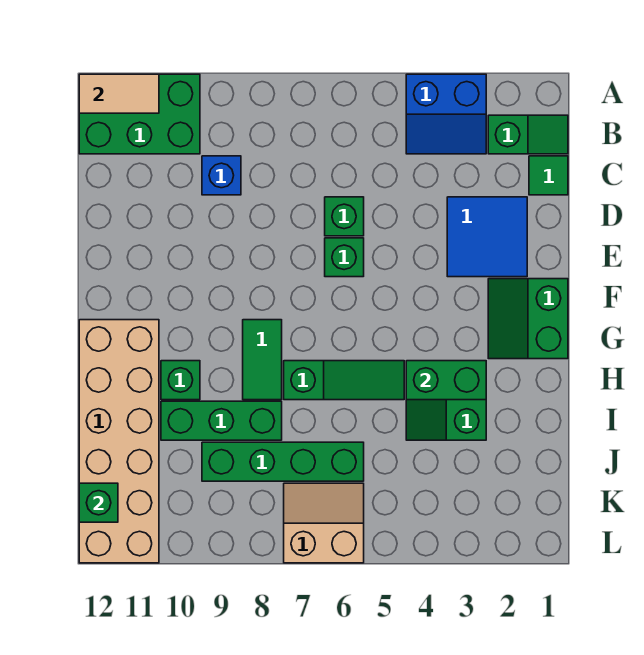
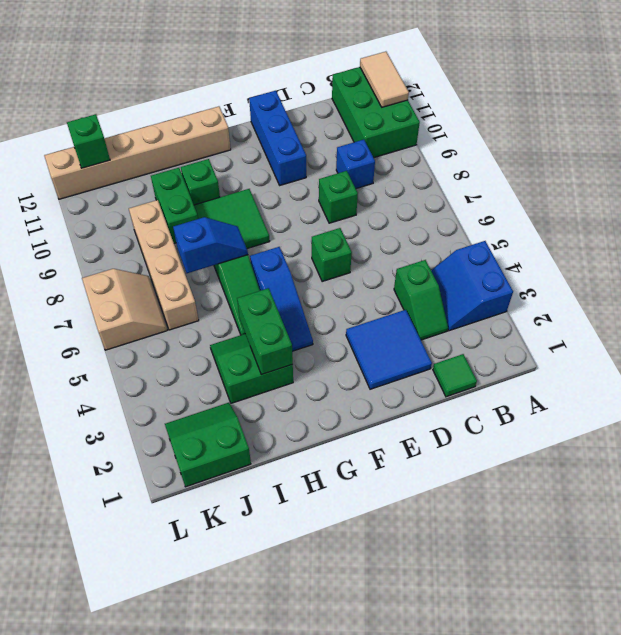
green 1x2 slope [488,115,568,154] -> green 1x2 slope moved to [394,260,448,340]
green 1x1 brick [325,197,364,236] -> green 1x1 brick moved to [319,171,358,223]
none -> blue 1x3 brick [249,91,306,185]
green 2x2 slope [488,279,568,359] -> green 2x2 slope moved to [165,403,251,487]
none -> blue 1x3 slope [250,247,313,351]
green 1x2 tile [243,320,282,400] -> green 2x2 tile [194,189,270,249]
tan 2x6 brick [79,320,159,563] -> tan 1x6 brick [44,106,231,199]
none -> blue 1x2 slope [173,217,248,273]
green 1x3 brick [161,401,282,440] -> green 1x2 brick [151,168,198,243]
green 1x4 brick [202,442,364,481] -> tan 1x4 brick [129,200,199,330]

